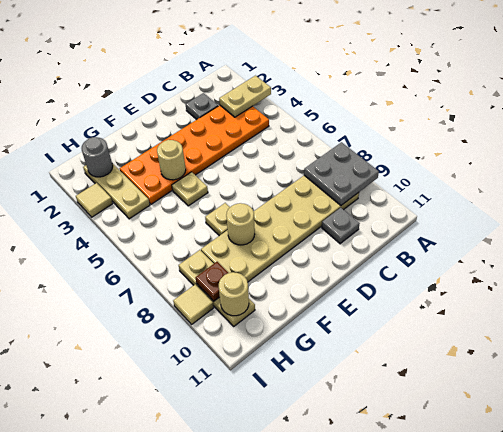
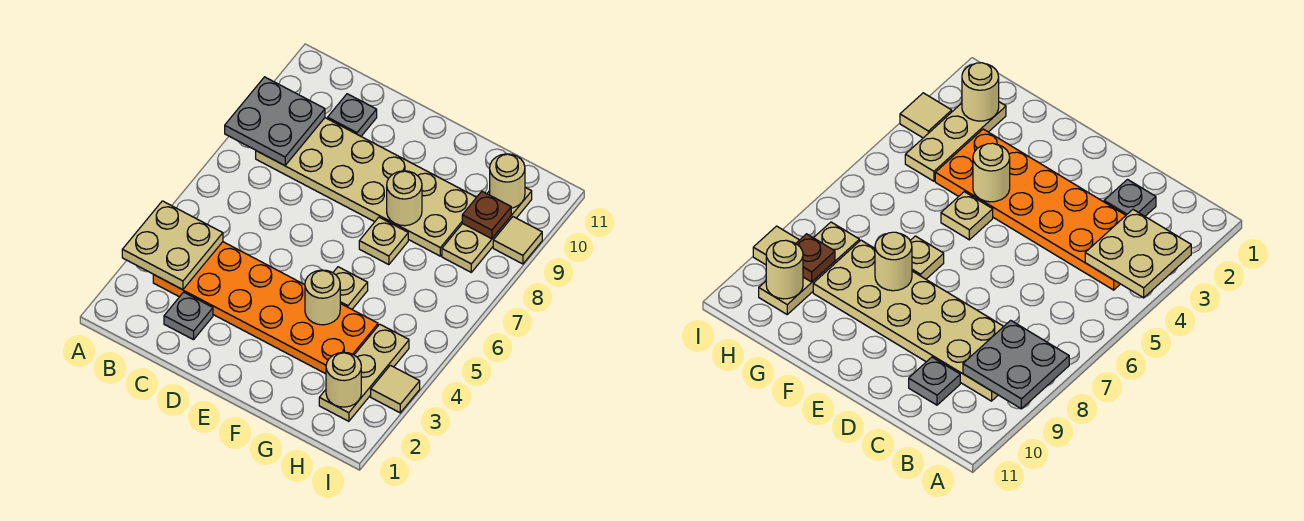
tan 1x2 plate [219,76,271,117] -> tan 2x2 plate [122,201,223,290]
grey 1x1 round brick [82,137,113,177] -> tan 1x1 round brick [326,352,361,407]

